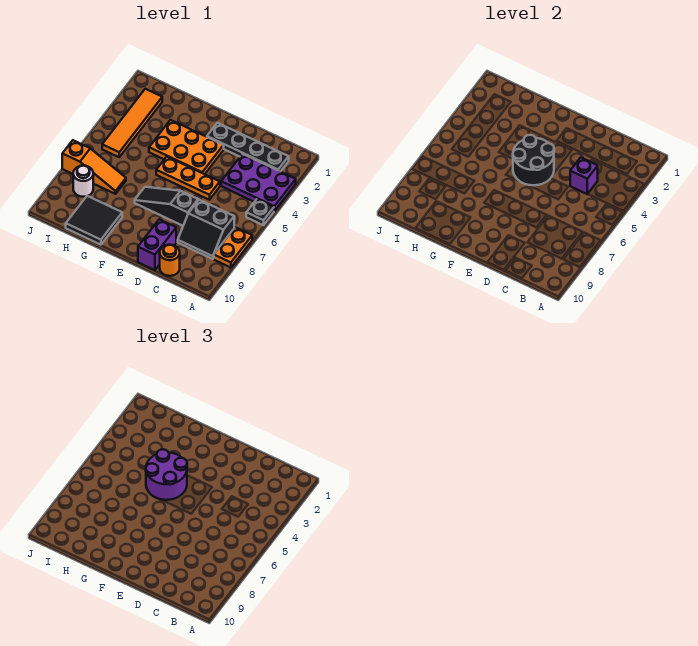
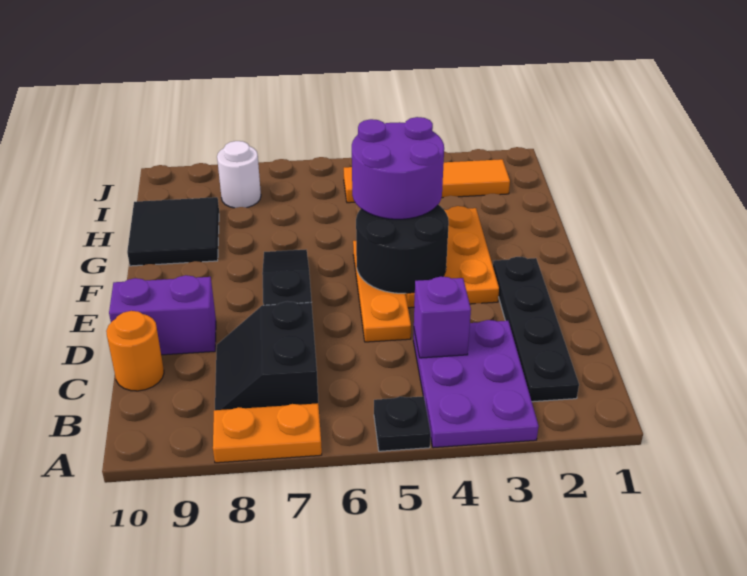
orange 1x3 slope [62,140,126,194] -> none

